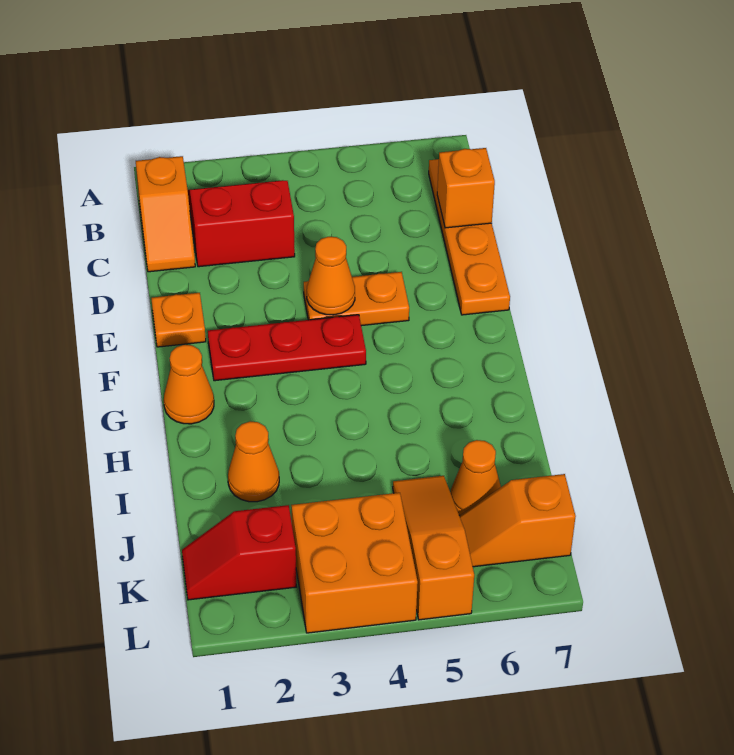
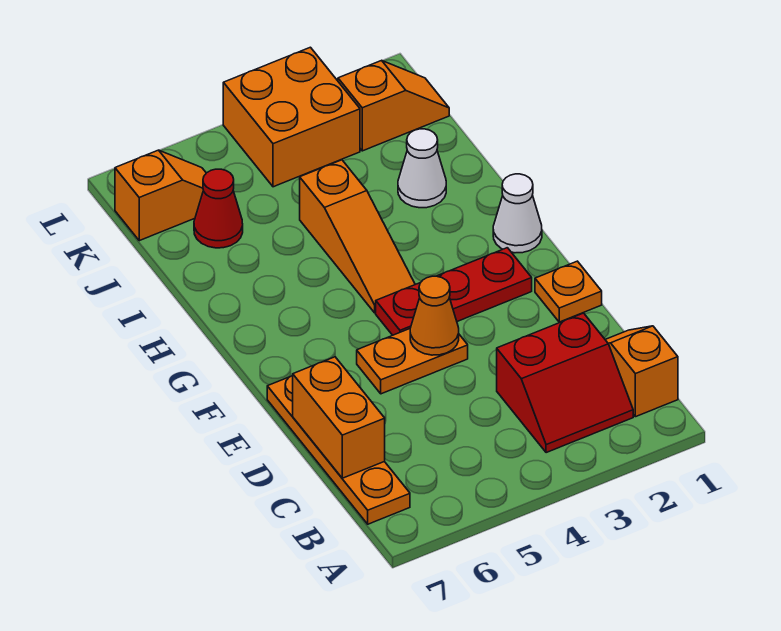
orange 1x1 brick [437,148,495,228] -> orange 1x2 brick [293,357,385,478]
orange 1x1 cone [164,345,214,424] -> white 1x1 cone [493,174,542,253]
orange 1x1 cone [228,421,279,502] -> white 1x1 cone [398,129,446,208]
orange 1x3 slope [393,476,474,620] -> orange 1x3 slope moved to [300,160,415,313]
orange 1x1 cone [451,440,501,516] -> red 1x1 cone [194,169,243,248]
red 1x2 slope [182,505,296,600] -> orange 1x2 slope [338,60,449,151]

